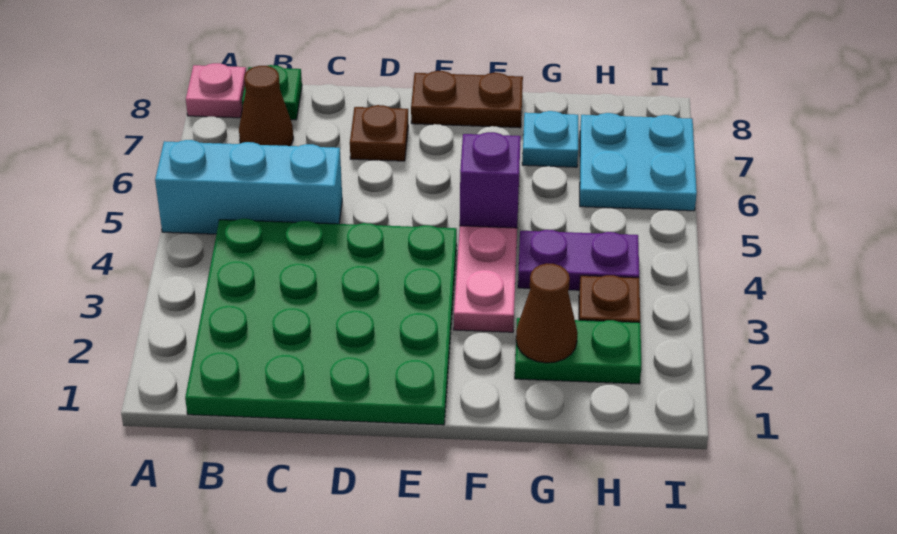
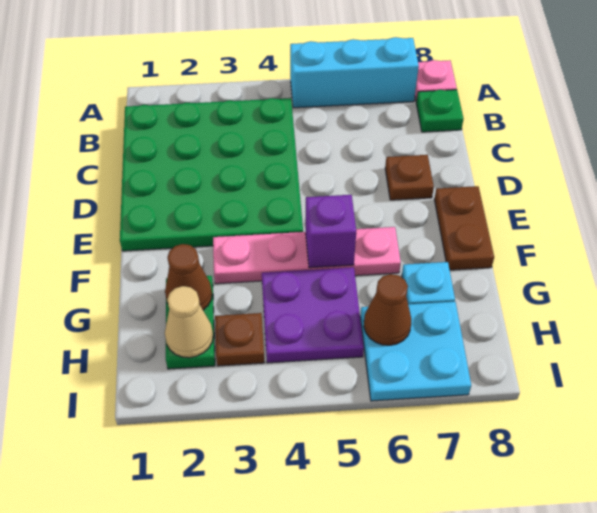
cyan 1x3 brick [155,140,342,234] -> cyan 1x3 brick turned to [290,37,419,108]
brown 1x1 cone [239,66,293,146] -> brown 1x1 cone moved to [364,274,411,345]
purple 1x2 plate [518,230,639,290] -> purple 2x2 plate [262,267,364,363]
none -> tan 1x1 cone [165,286,213,358]

